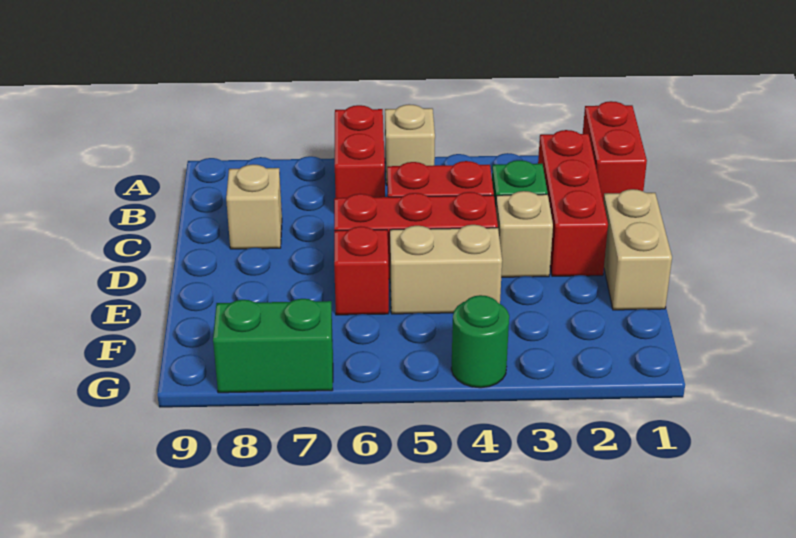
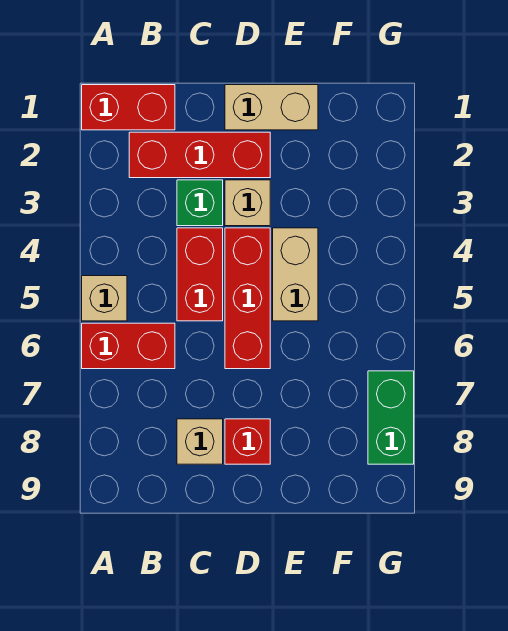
red 1x1 brick [334,226,389,315] -> red 1x1 brick moved to [225,419,270,464]
green 1x1 round brick [451,295,509,388] -> none

